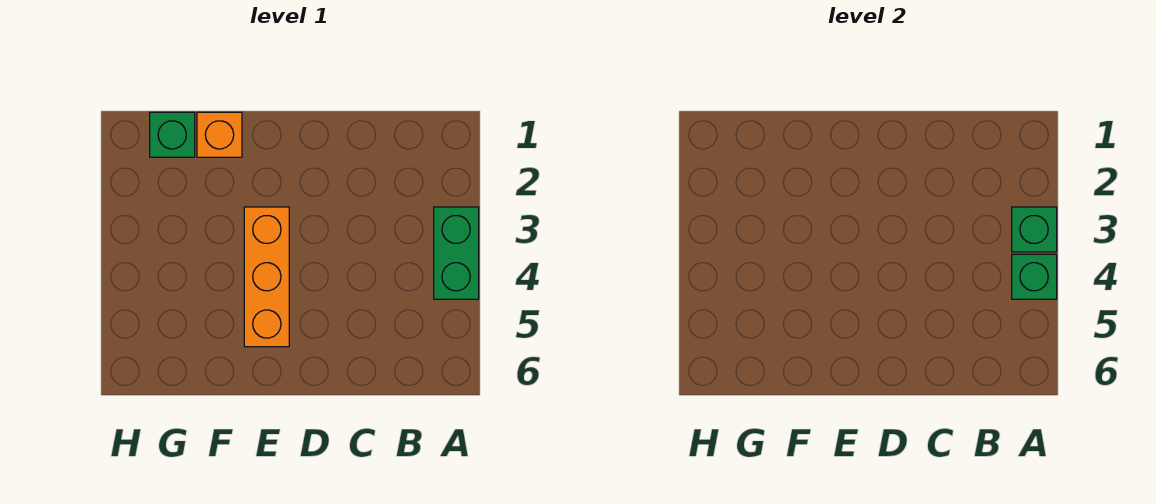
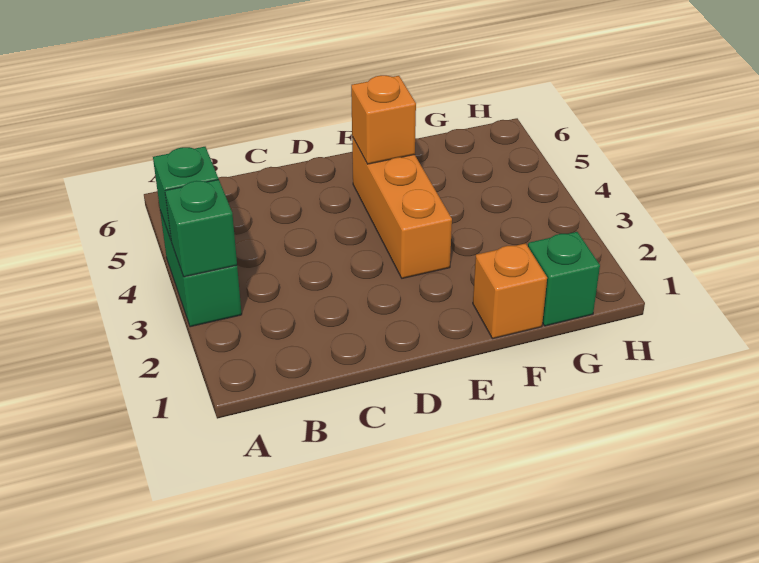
none -> orange 1x1 brick [351,75,416,164]

